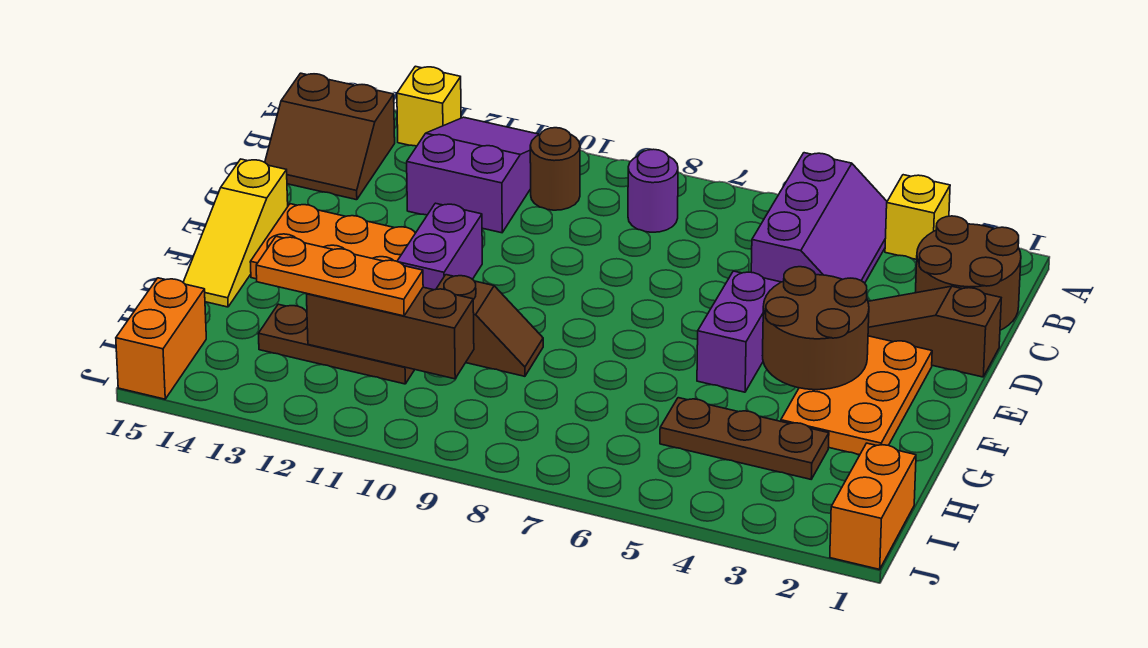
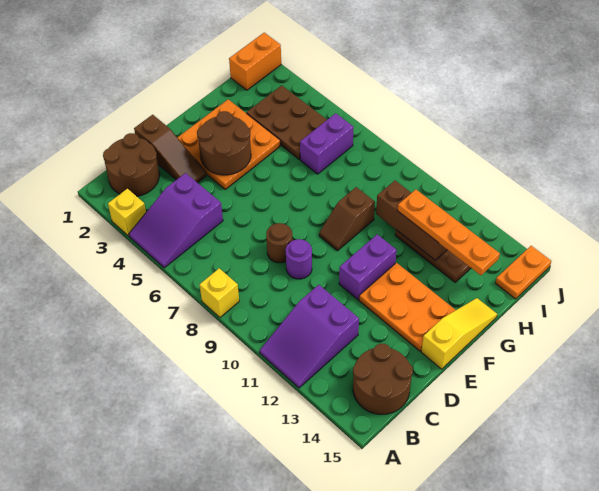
purple 2x3 slope [751,153,887,283] -> purple 2x3 slope turned to [129,173,223,268]
yellow 1x1 brick [397,66,461,146] -> yellow 1x1 brick moved to [200,268,239,317]
purple 1x1 round brick [628,149,678,232] -> purple 1x1 round brick moved to [286,239,312,279]
brown 1x1 round brick [530,128,580,210] -> brown 1x1 round brick moved to [266,223,293,263]
brown 2x2 slope [265,73,395,200] -> brown 2x2 round brick [353,344,413,414]
orange 2x3 plate [781,336,932,455] -> orange 3x3 plate [177,99,280,189]
purple 1x2 brick [697,271,781,392] -> purple 1x2 brick moved to [300,113,354,174]
brown 1x2 slope [436,275,543,376] -> brown 1x2 slope turned to [319,187,375,251]
brown 1x3 plate [660,398,829,479] -> brown 2x3 plate [246,85,327,160]
orange 1x3 plate [256,236,423,316] -> orange 1x4 plate [397,190,500,275]
orange 1x2 brick [116,278,206,399] -> orange 1x2 plate [495,246,551,299]

